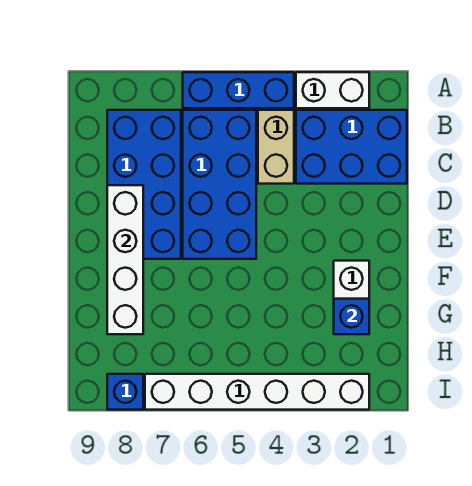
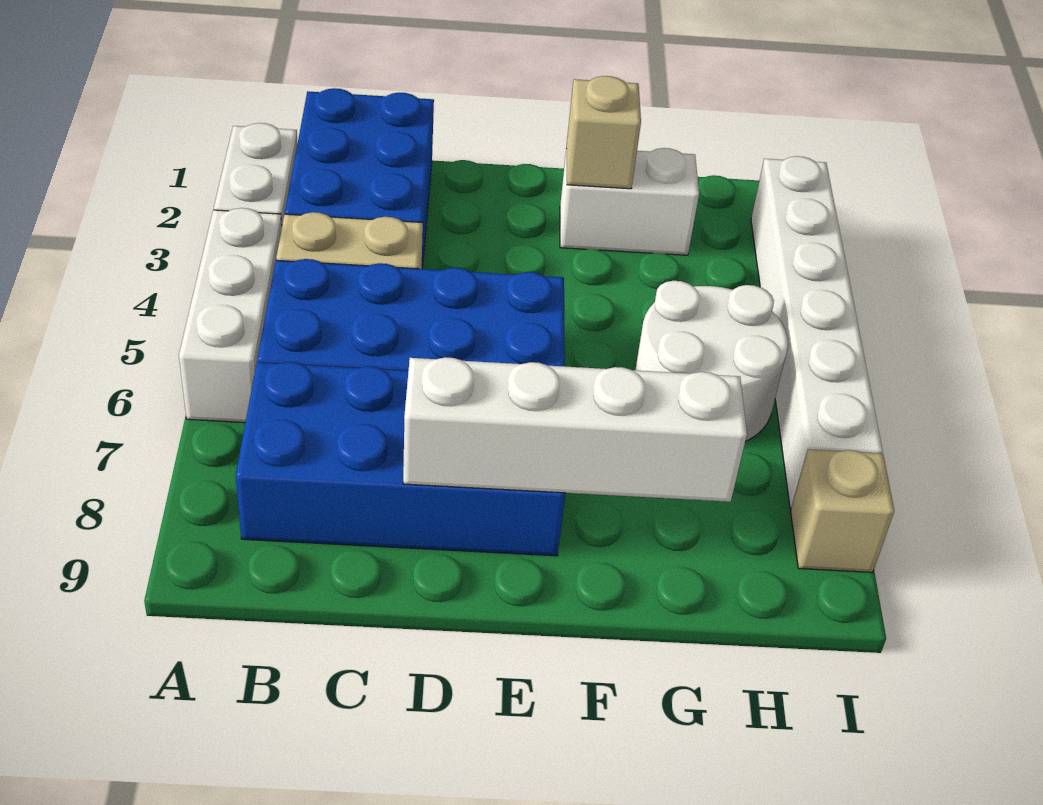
blue 1x3 brick [183,72,294,108] -> white 1x3 brick [179,208,282,423]
none -> tan 1x1 brick [566,76,641,189]
blue 1x1 brick [334,299,369,334] -> none
none -> white 2x2 round brick [635,281,788,441]
blue 1x1 brick [107,374,143,410] -> tan 1x1 brick [791,449,894,572]

